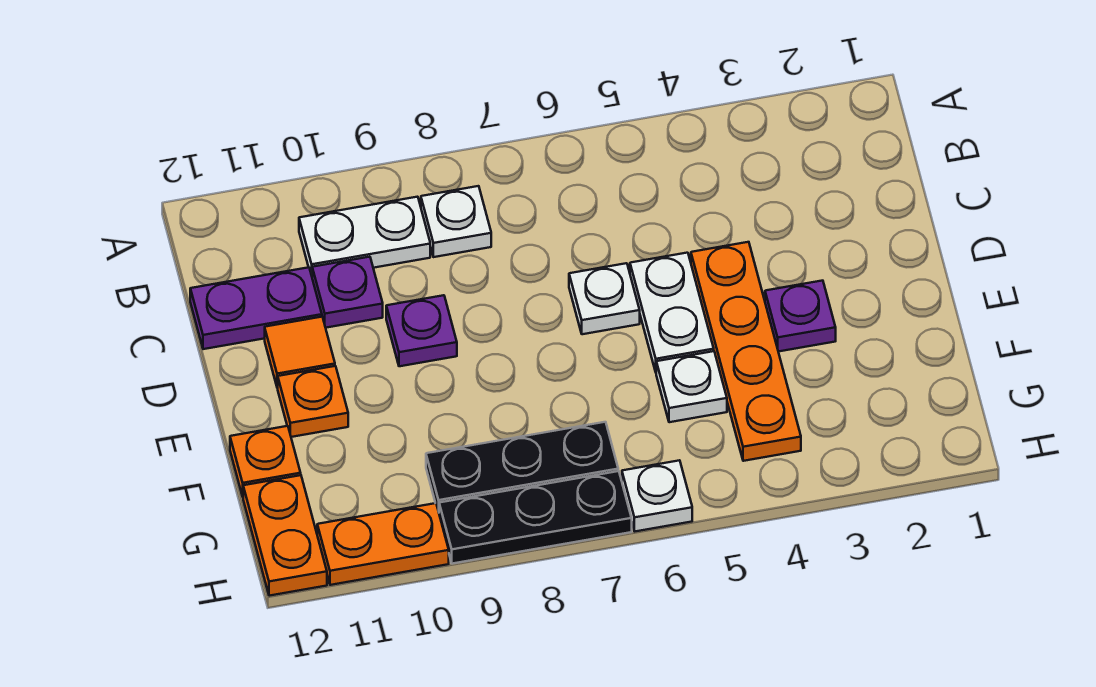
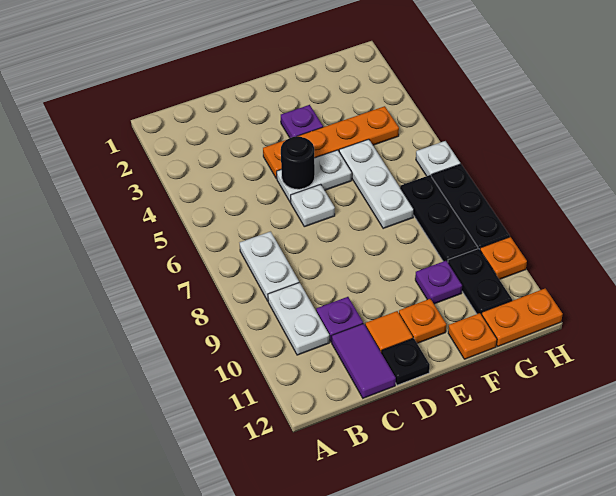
white 1x1 plate [421,186,491,257] -> white 1x2 plate [240,232,299,301]
purple 1x2 plate [190,267,322,349] -> purple 1x2 tile [332,324,396,398]
none -> black 1x1 round brick [281,136,315,189]
purple 1x1 plate [386,295,457,366] -> purple 1x1 plate moved to [415,260,462,304]
none -> black 1x1 plate [382,338,430,385]
white 1x1 plate [656,351,727,422] -> white 1x3 plate [339,139,414,229]
none -> black 1x2 plate [448,249,512,315]
orange 1x2 plate [317,503,449,585] -> orange 1x1 plate [480,237,527,280]

